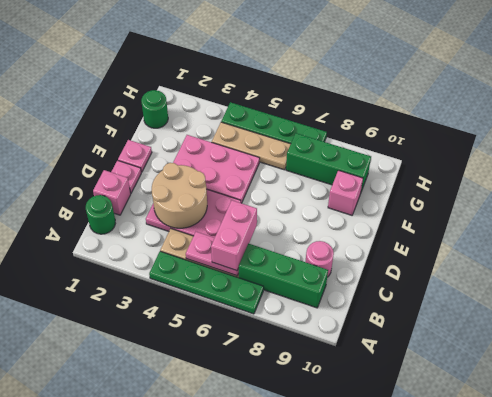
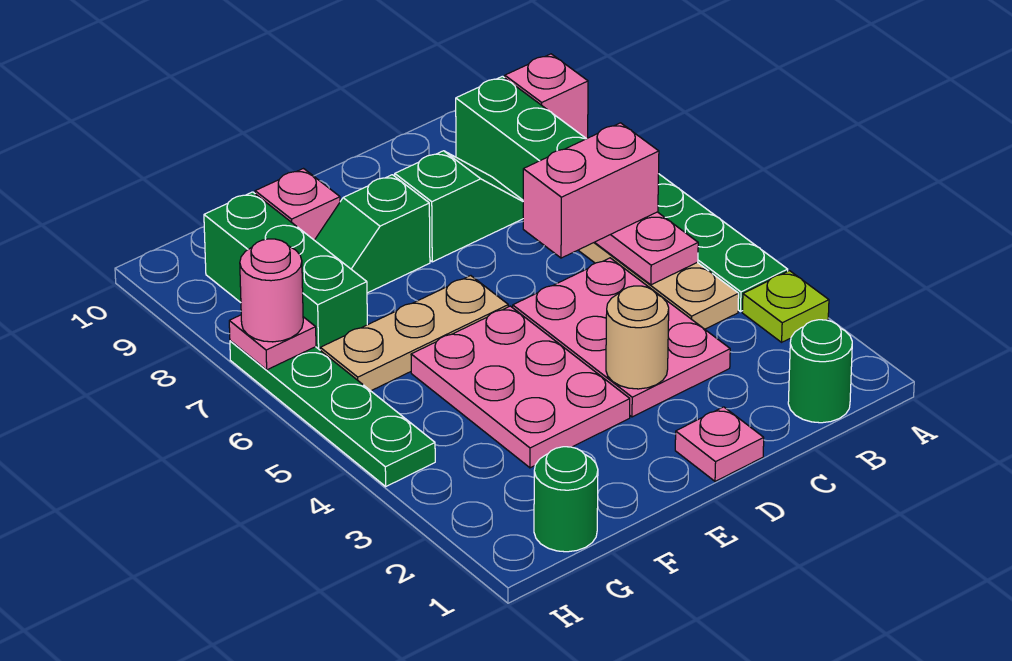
none -> lime 1x1 plate [742,271,829,342]
pink 1x1 brick [93,170,131,215] -> pink 1x1 brick moved to [505,54,588,139]
tan 2x2 round brick [152,163,207,228] -> tan 1x1 round brick [606,286,669,389]
none -> green 1x2 slope [395,151,523,262]
pink 1x1 round brick [305,241,334,277] -> pink 1x1 round brick moved to [240,239,303,342]
pink 1x1 plate [118,140,152,172] -> pink 1x1 plate moved to [229,315,316,370]
none -> green 1x2 slope [315,175,430,293]
tan 1x3 plate [212,122,291,170] -> tan 1x3 plate turned to [320,276,508,391]

